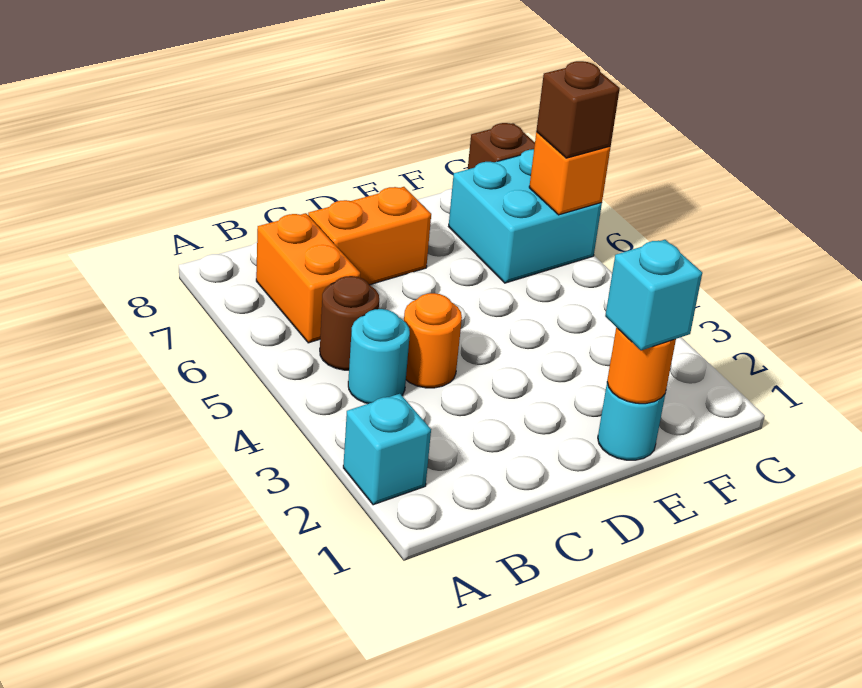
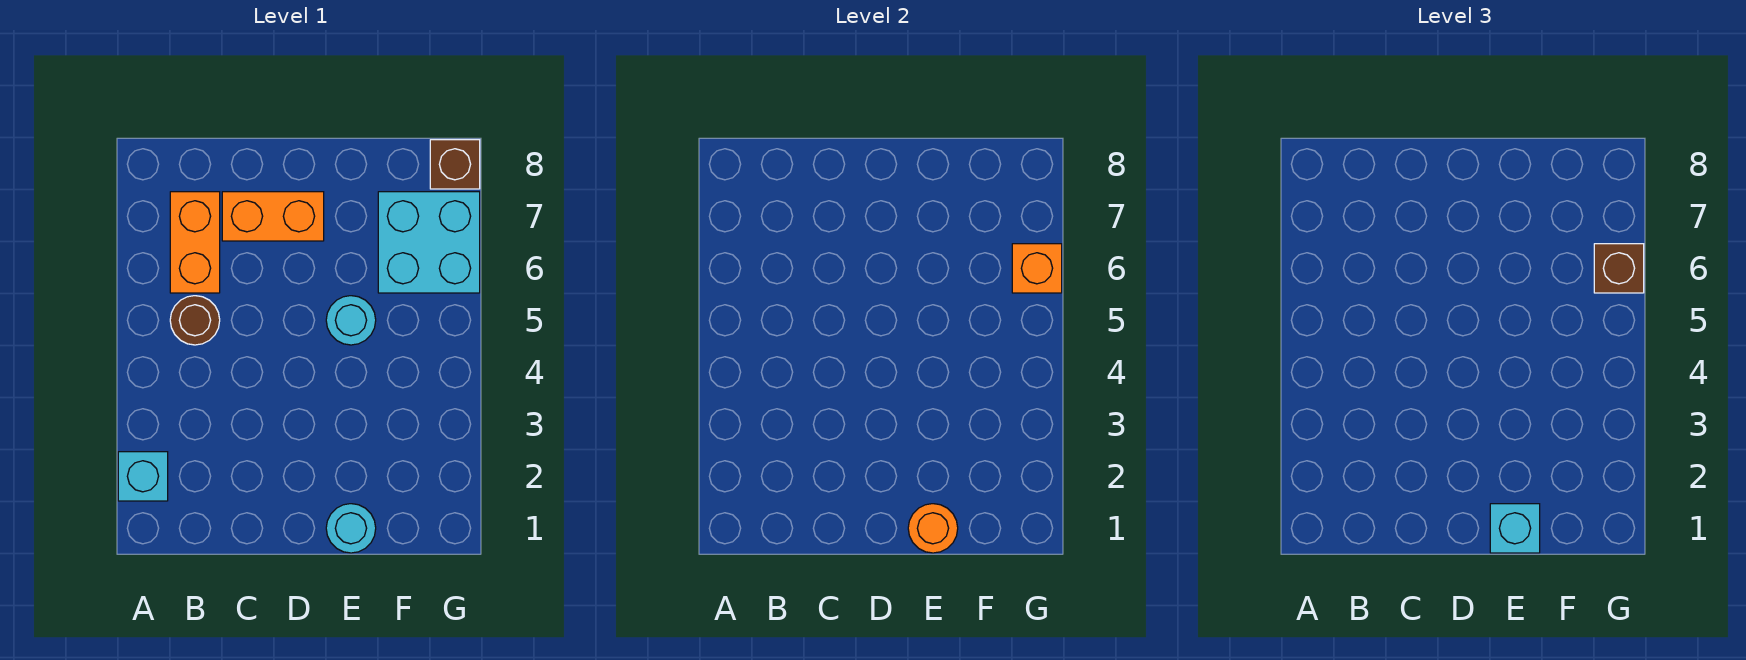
cyan 1x1 round brick [348,309,410,404] -> cyan 1x1 round brick moved to [326,296,376,345]
orange 1x1 round brick [404,293,462,388] -> none

